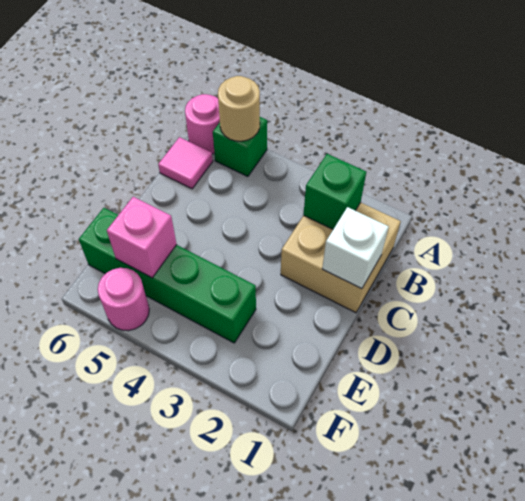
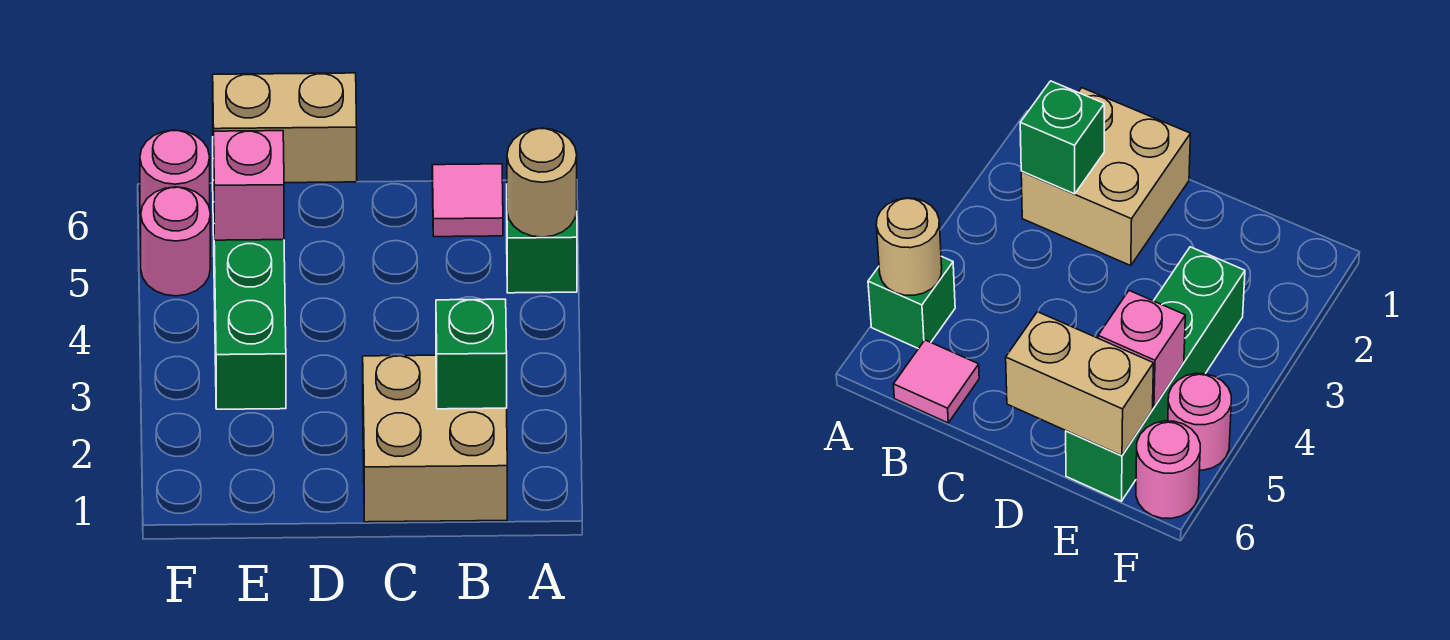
pink 1x1 round brick [185,94,220,154] -> pink 1x1 round brick moved to [140,130,210,215]
white 1x1 brick [322,207,389,289] -> none
none -> tan 1x2 brick [213,73,357,183]

